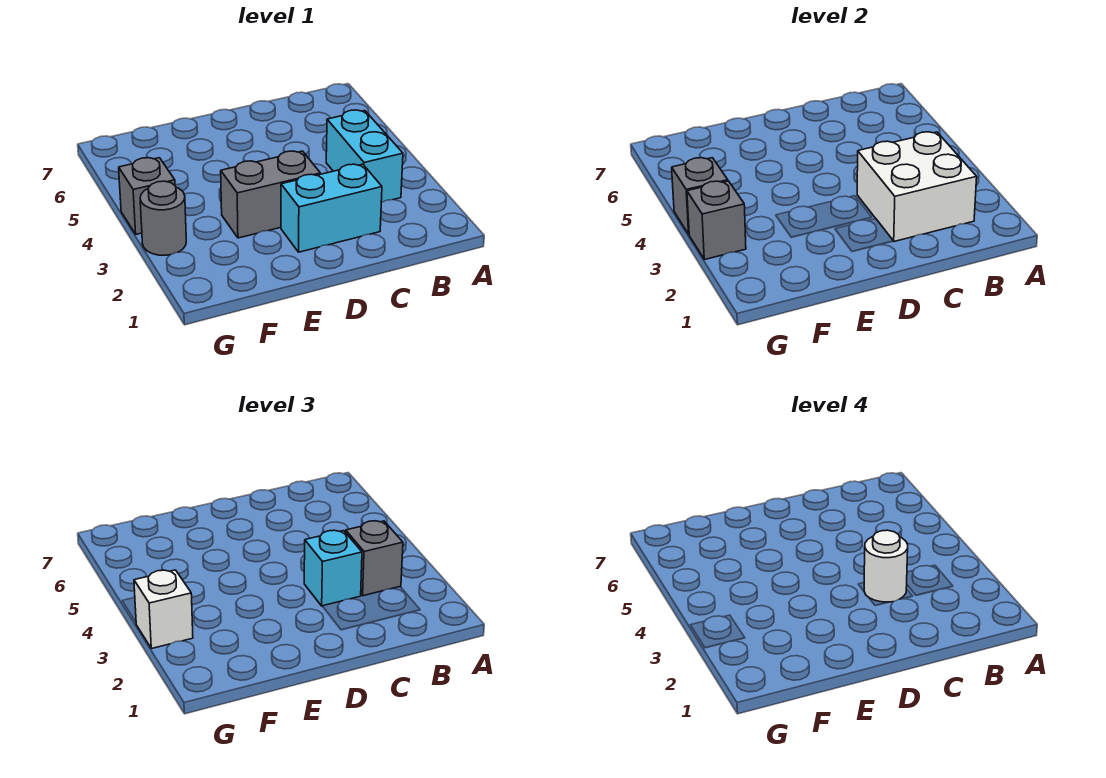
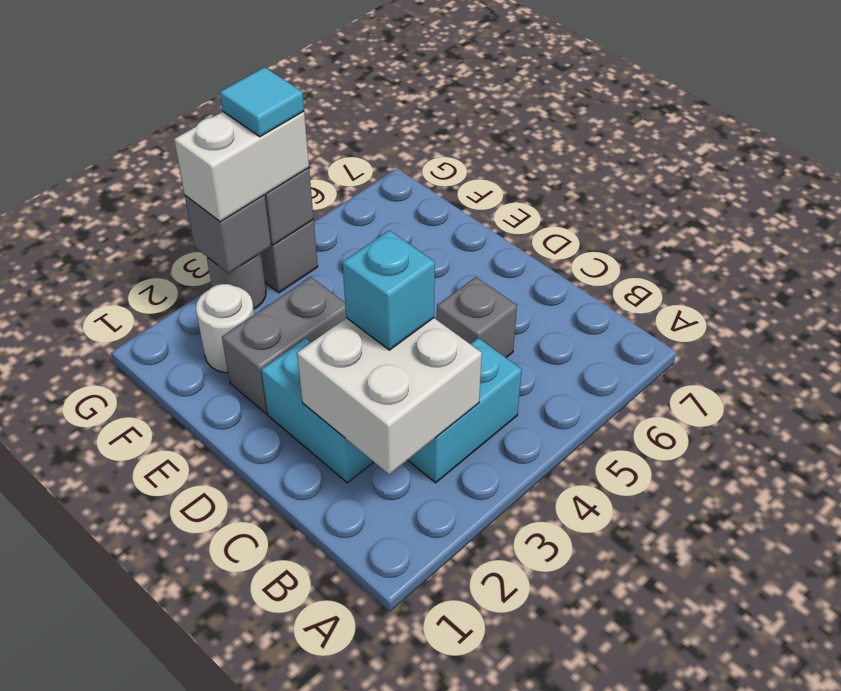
grey 1x1 brick [346,521,403,596] -> grey 1x1 brick moved to [437,277,517,357]
white 1x1 round brick [864,530,908,602] -> white 1x1 round brick moved to [196,284,254,373]
grey 1x2 brick [221,151,320,238] -> grey 1x2 brick turned to [222,277,346,414]
white 1x1 brick [134,570,193,649] -> white 1x2 brick [174,111,309,222]
none -> cyan 1x1 tile [220,67,304,137]

